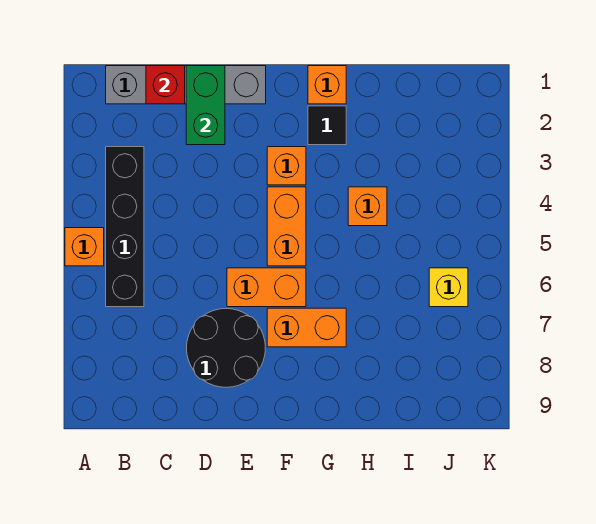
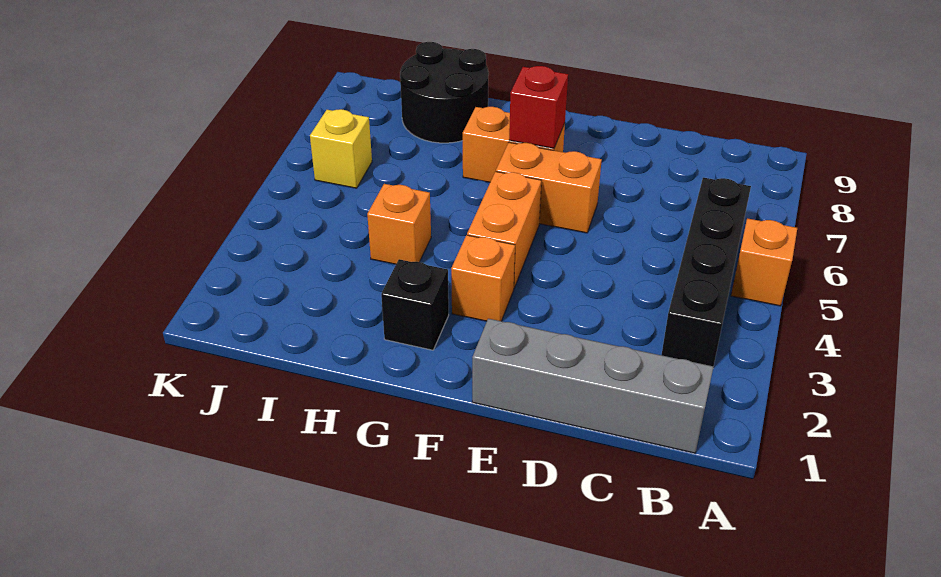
red 1x1 brick [146,66,185,104] -> red 1x1 brick moved to [509,66,568,148]
green 1x2 brick [186,66,225,145] -> none
black 2x2 round brick [187,309,265,387] -> black 2x2 round brick moved to [400,42,489,143]
orange 1x1 brick [308,66,346,104] -> none
black 1x1 tile [308,106,346,145] -> black 1x1 brick [381,259,449,350]

